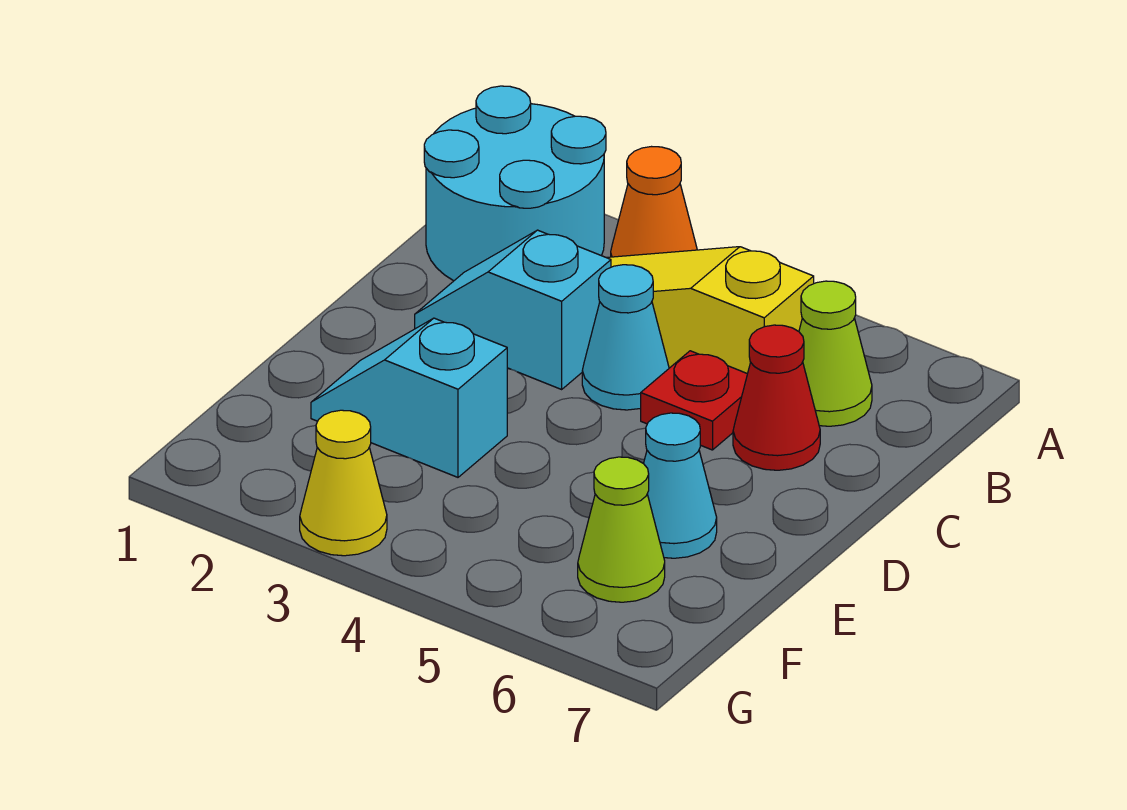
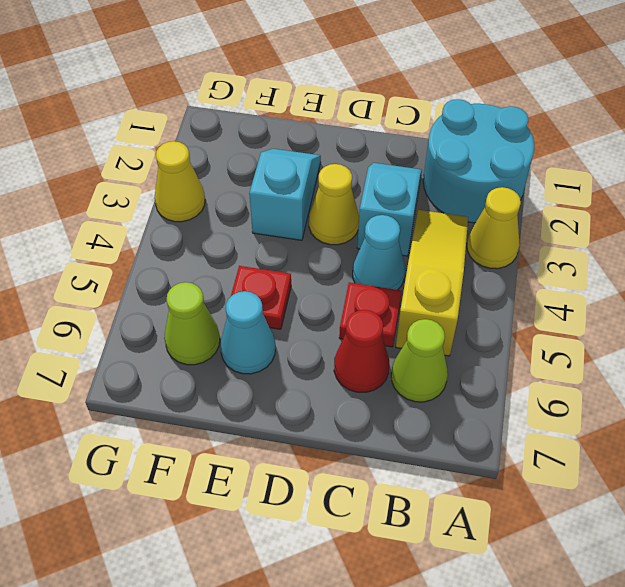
orange 1x1 cone [611,147,697,257] -> yellow 1x1 cone [467,187,521,269]
none -> yellow 1x1 cone [309,164,359,245]
none -> red 1x1 plate [231,266,291,329]

